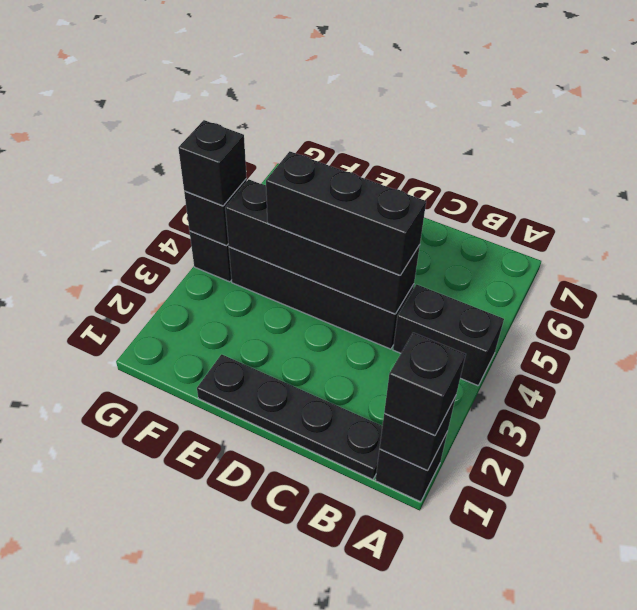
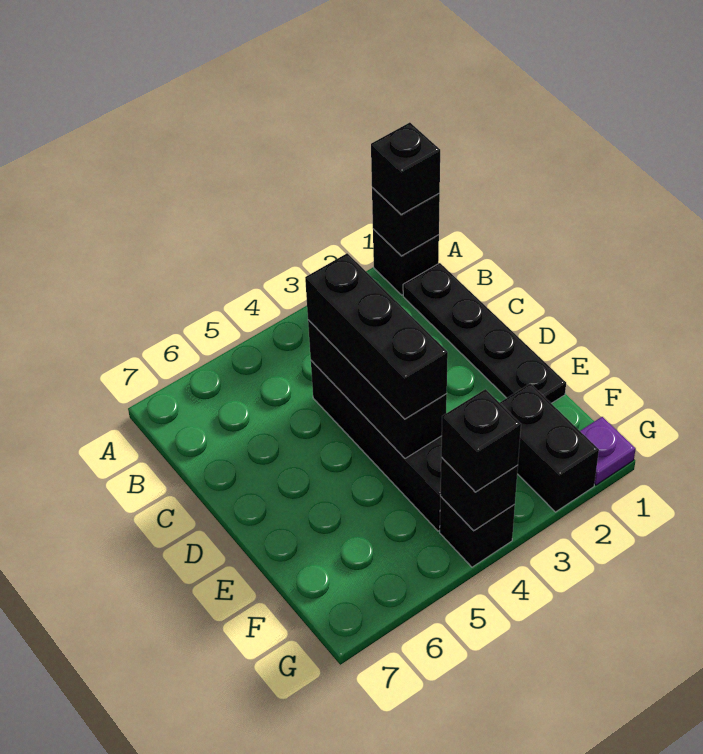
black 1x2 brick [393,284,504,386] -> black 1x2 brick moved to [500,383,599,512]
black 1x4 brick [225,179,420,314] -> black 1x3 brick [308,320,447,458]
none -> purple 1x1 plate [580,417,636,485]

